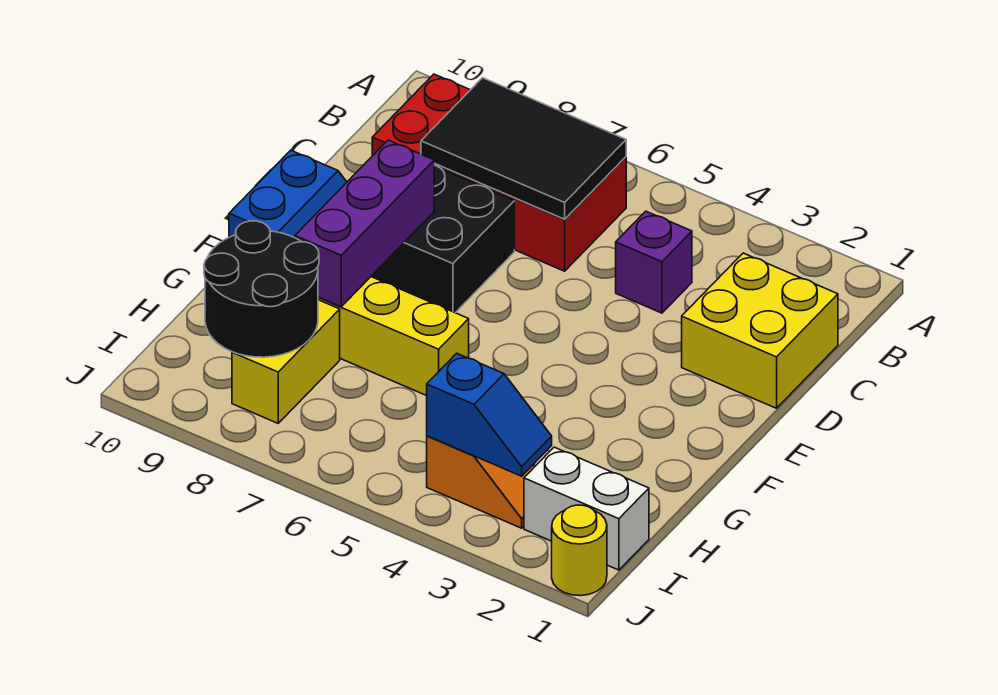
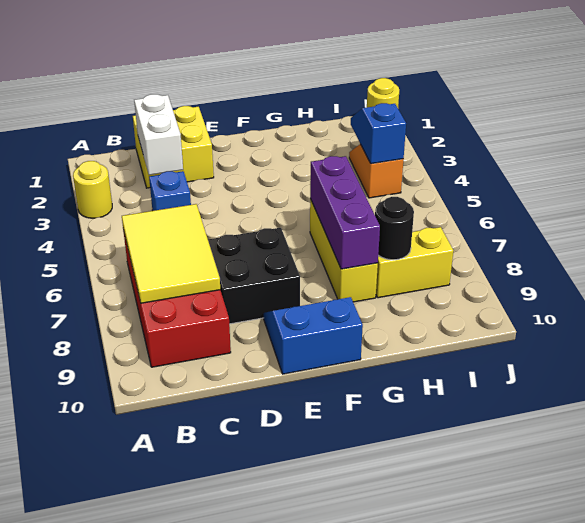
none -> yellow 1x1 round brick [73,161,112,218]
black 2x3 tile [421,78,626,219] -> yellow 2x3 tile [122,204,220,303]
purple 1x1 brick [616,211,692,313] -> blue 1x1 brick [149,171,191,211]
purple 1x3 brick [295,140,434,307] -> purple 1x3 brick turned to [310,156,380,269]
black 2x2 round brick [204,221,319,357] -> black 1x1 round brick [375,197,414,260]
white 1x2 brick [524,447,649,570] -> white 1x2 brick moved to [134,94,183,175]

